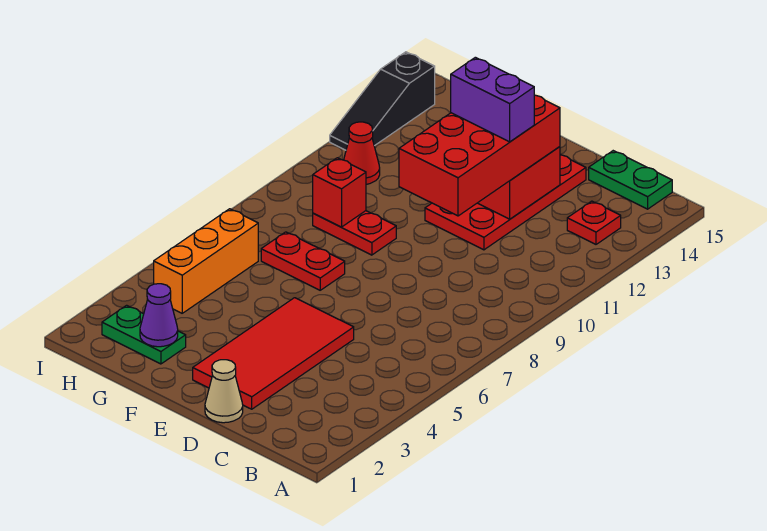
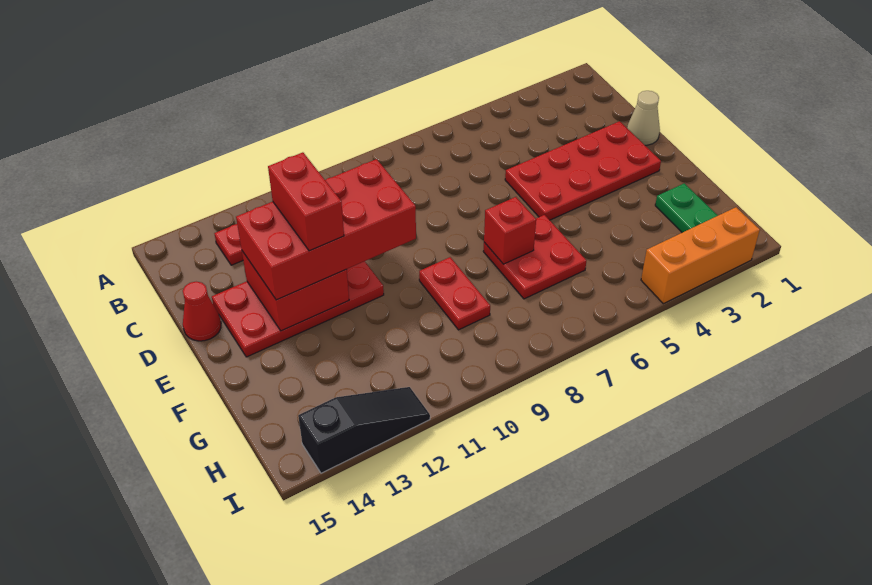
green 1x2 plate [589,151,672,209] -> none
red 2x4 tile [193,298,354,409] -> red 2x4 plate [505,121,661,220]
purple 1x2 brick [451,57,534,142] -> red 1x2 brick [268,152,344,251]
red 1x2 plate [261,232,345,290] -> red 2x2 plate [483,215,586,299]
purple 1x1 cone [140,284,178,347] -> none
red 1x1 brick [313,158,366,227] -> red 1x1 brick moved to [484,197,536,264]
orange 1x3 brick [154,209,258,313] -> orange 1x3 brick moved to [641,207,760,304]
red 1x1 cone [344,122,380,184] -> red 1x1 cone moved to [183,282,221,341]

